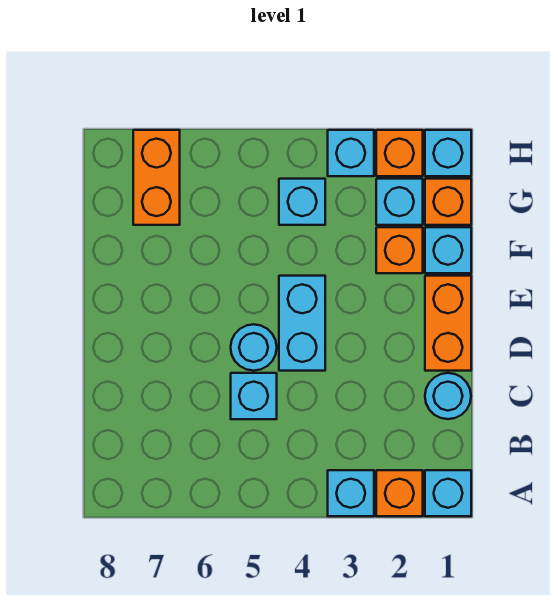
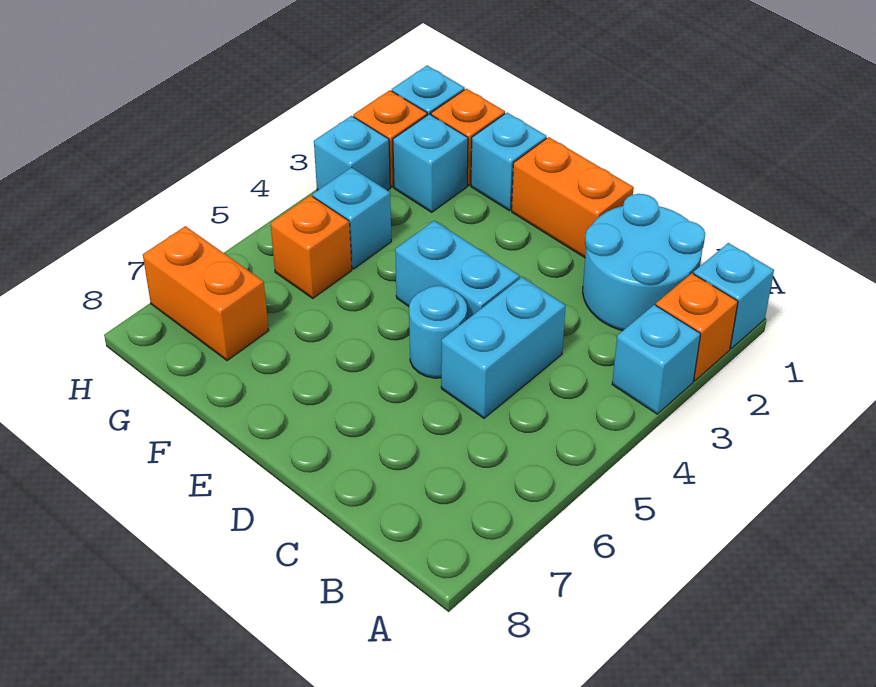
cyan 1x1 round brick [425,373,471,419] -> cyan 2x2 round brick [583,194,705,331]
cyan 1x1 brick [231,373,277,419] -> cyan 1x2 brick [441,277,566,418]
orange 1x1 brick [376,227,423,273] -> orange 1x1 brick moved to [271,196,352,298]

